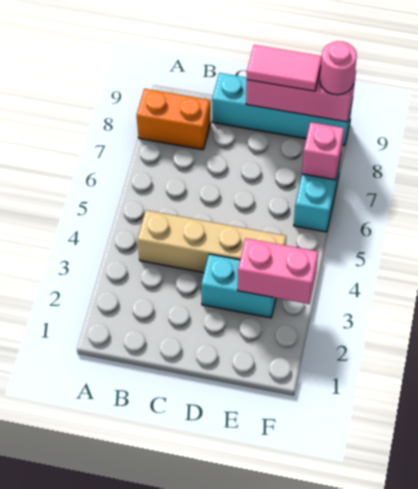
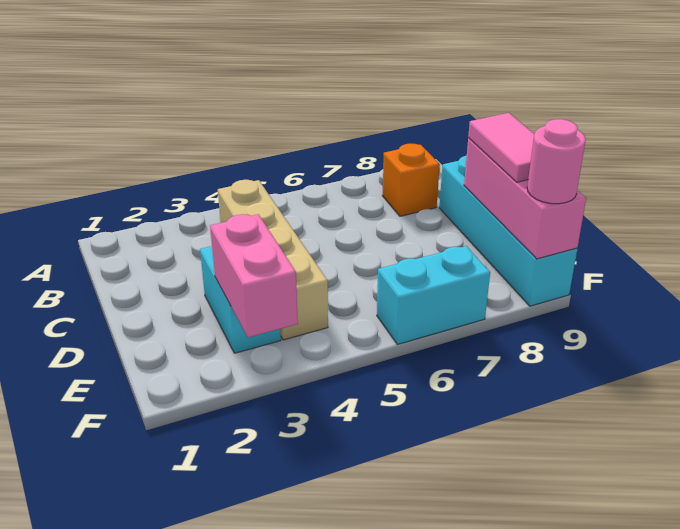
orange 1x2 brick [137,89,211,150] -> orange 1x1 brick [382,144,440,216]
pink 1x1 brick [302,122,344,180] -> none

